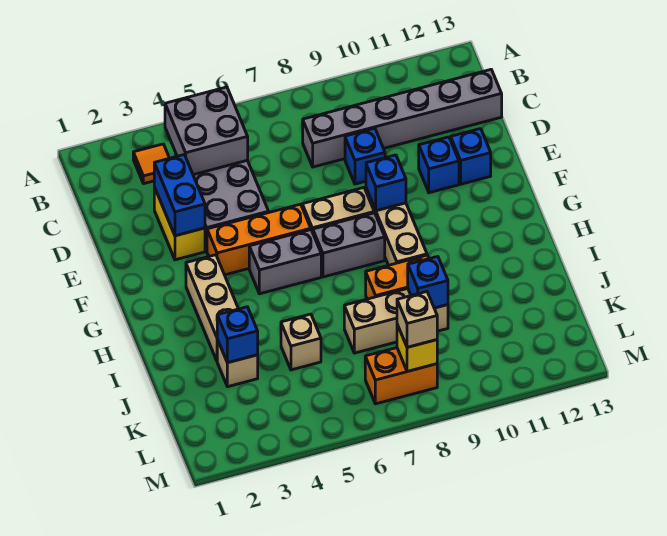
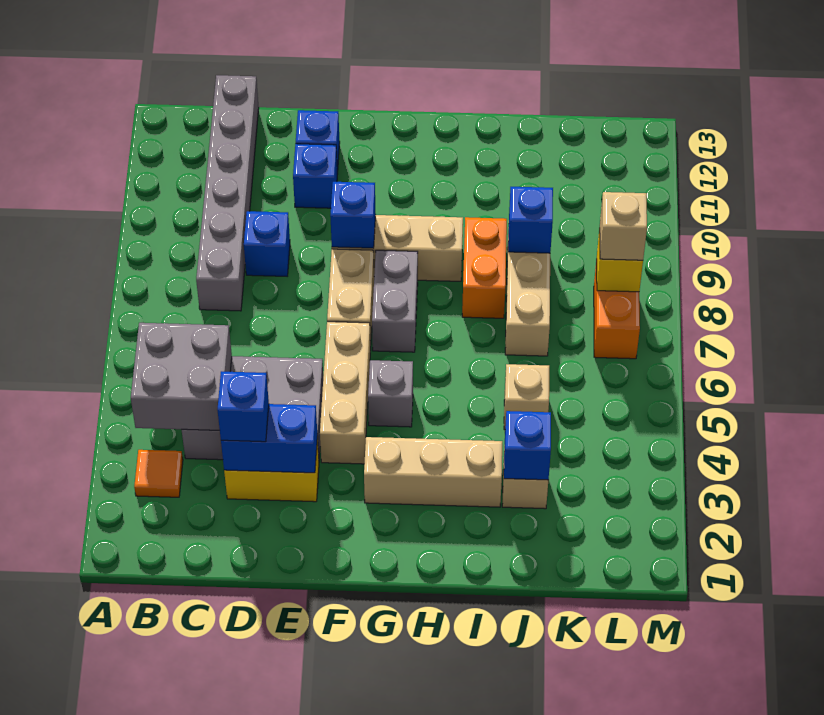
none -> blue 1x1 brick [217,371,269,442]
orange 1x3 brick [207,204,311,275] -> tan 1x3 brick [320,322,370,464]
grey 1x2 brick [249,230,321,294] -> grey 1x1 brick [368,360,413,427]

